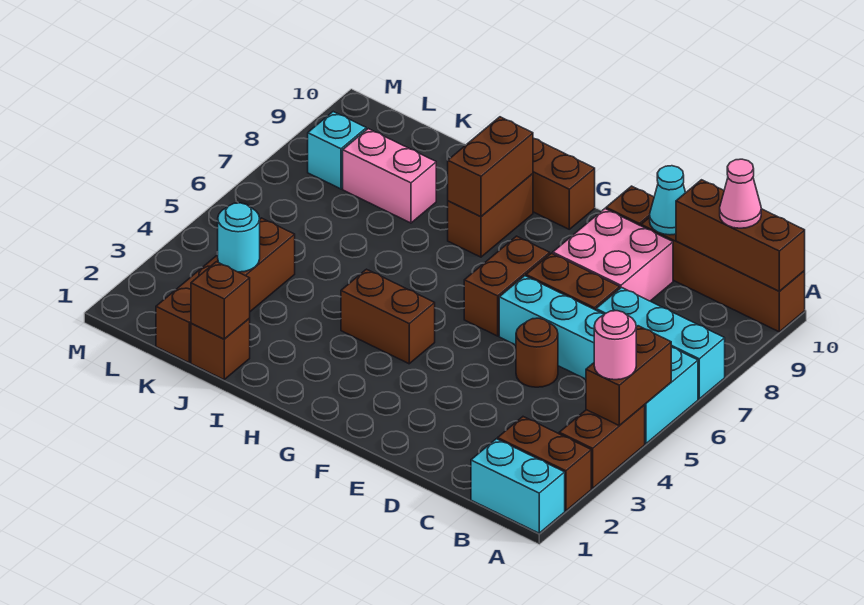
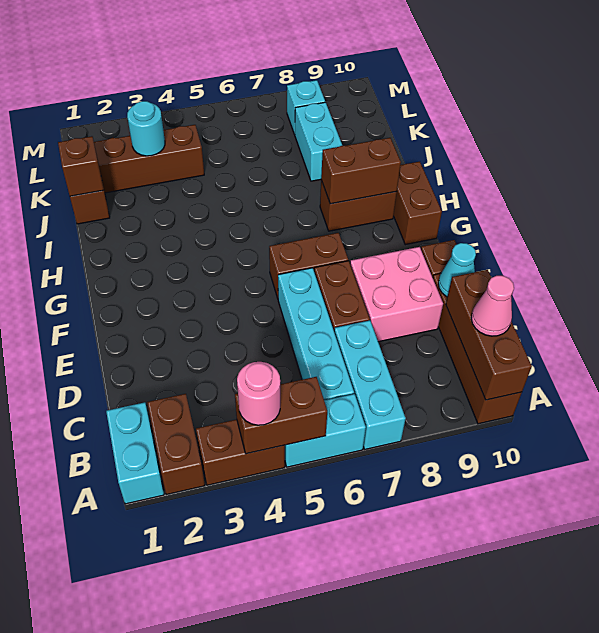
brown 1x1 round brick [516,318,558,387] -> none
brown 1x2 brick [341,269,435,364] -> none
pink 1x2 brick [343,129,436,223] -> cyan 1x2 brick [295,102,342,181]

